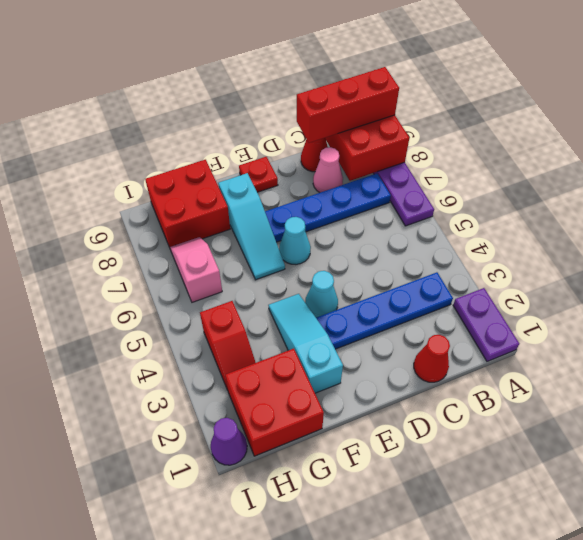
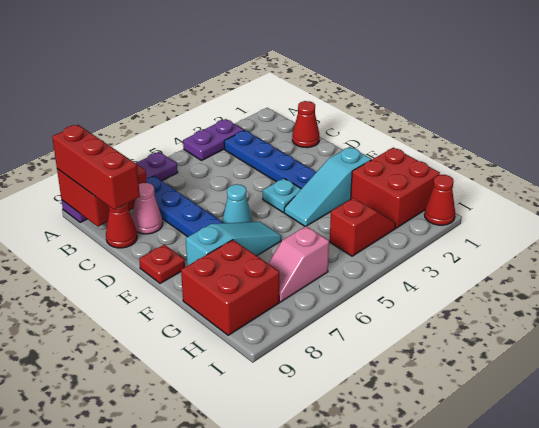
purple 1x2 plate [453,288,519,361] -> purple 1x2 plate moved to [183,119,244,160]
cyan 1x1 cone [305,271,338,317] -> cyan 1x1 plate [263,178,301,212]
purple 1x1 cone [211,418,247,465] -> red 1x1 cone [424,175,455,225]

